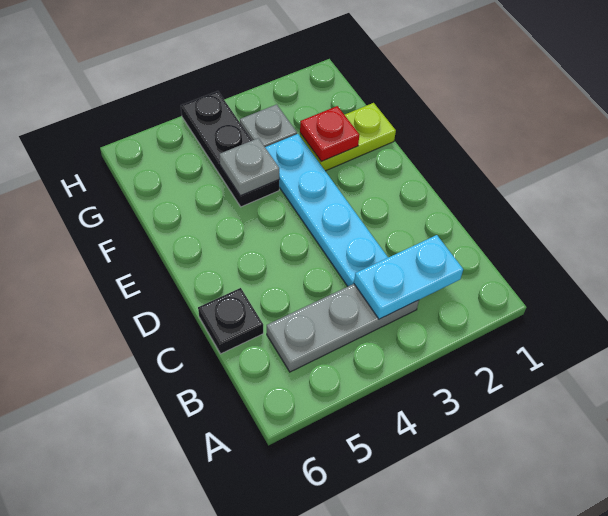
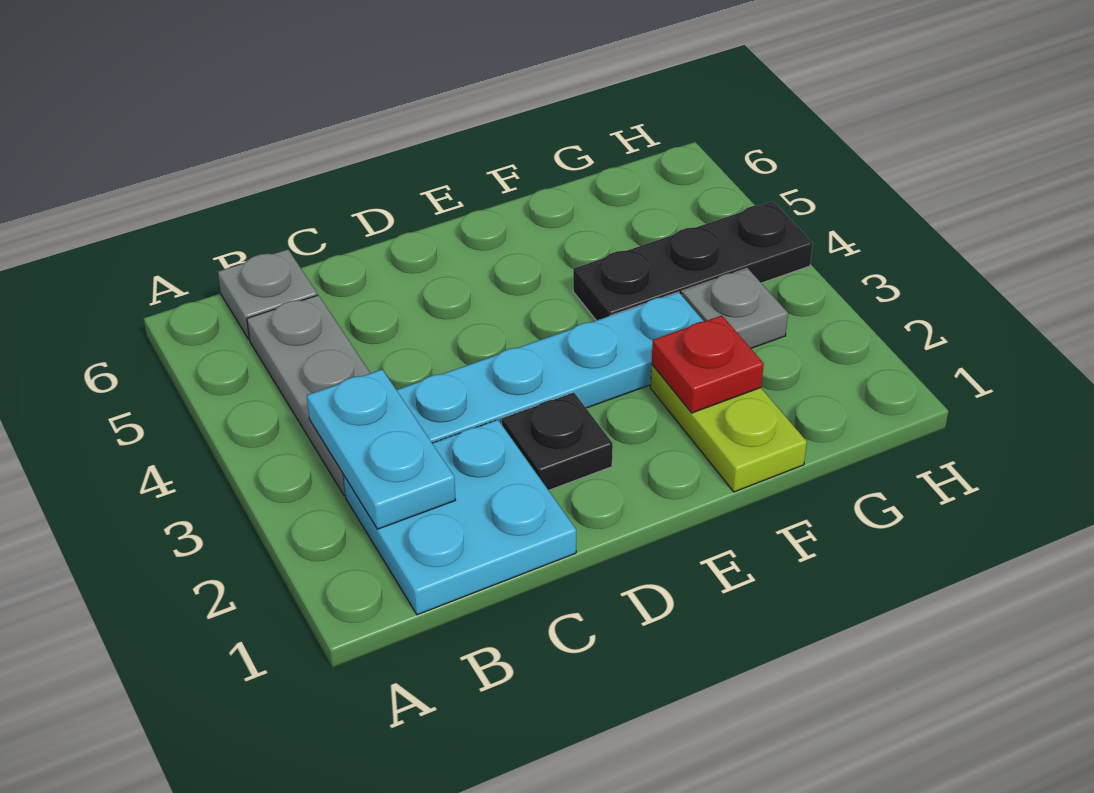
none -> cyan 2x2 plate [343,420,576,615]
black 1x1 plate [198,288,263,354] -> black 1x1 plate moved to [502,393,613,490]
grey 1x1 plate [219,138,279,196] -> grey 1x1 plate moved to [218,249,317,339]

